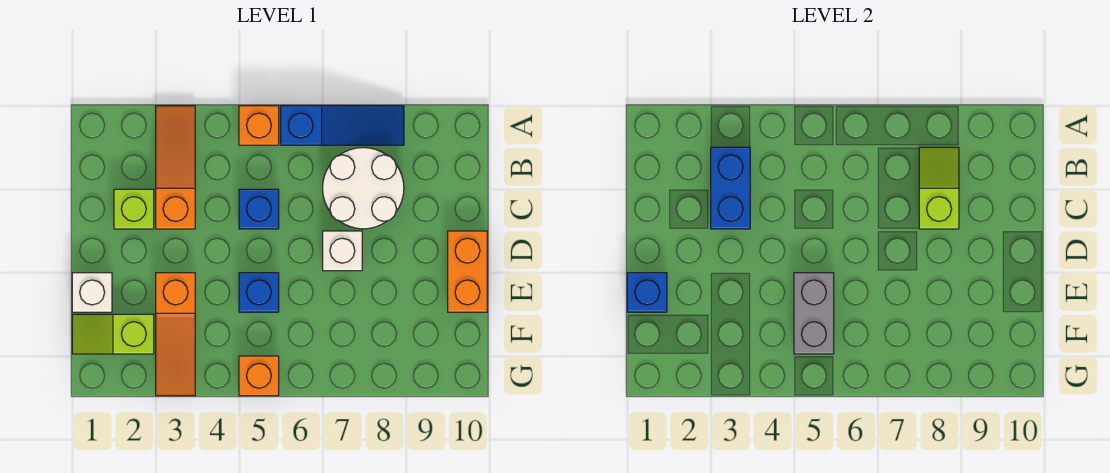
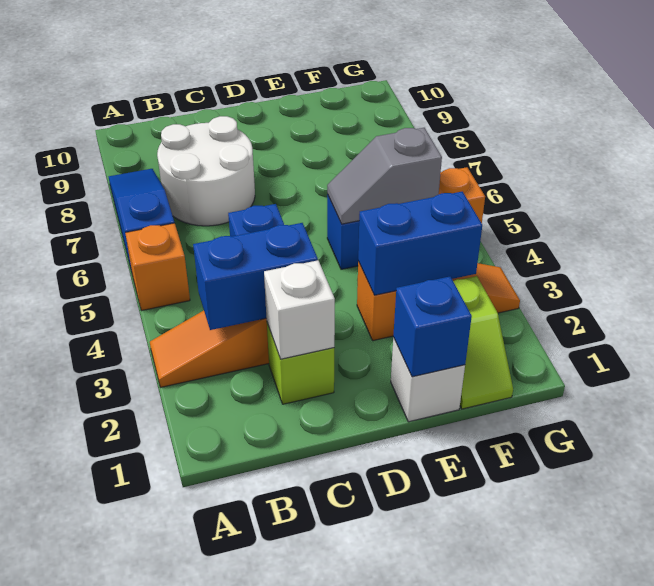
lime 1x2 slope [919,147,959,229] -> none
white 1x1 brick [323,231,362,271] -> white 1x1 brick moved to [264,260,335,359]
orange 1x2 brick [448,231,487,312] -> none
none -> blue 1x2 brick [358,192,482,295]
grey 1x2 brick [794,273,834,354] -> grey 1x2 slope [327,128,442,224]

